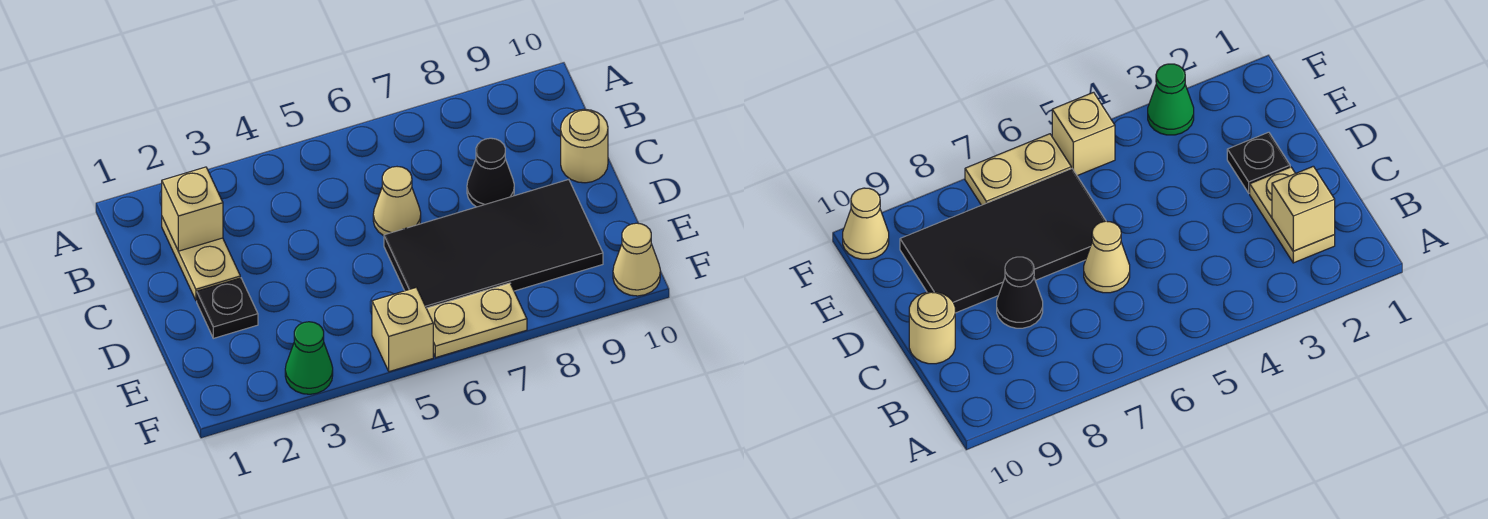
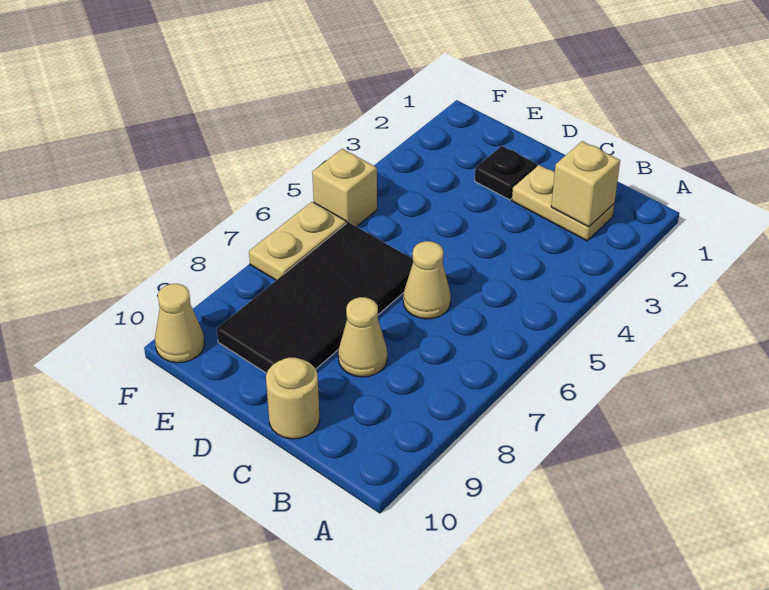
black 1x1 cone [467,138,514,207] -> tan 1x1 cone [338,297,387,377]
green 1x1 cone [285,322,333,394] -> none

